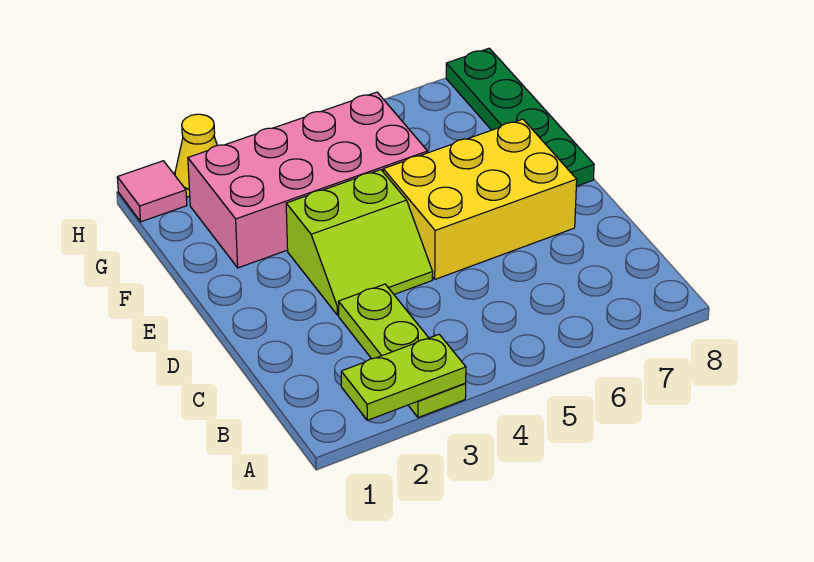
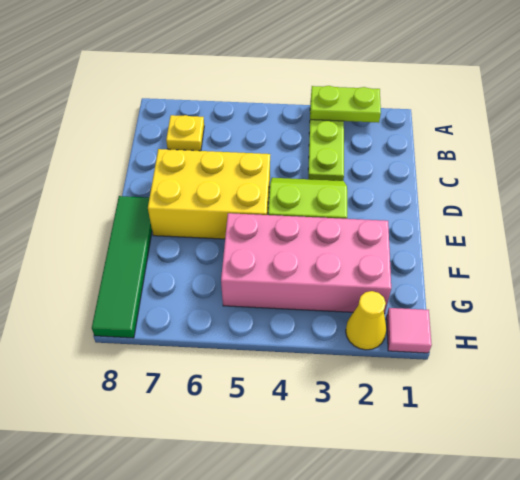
none -> yellow 1x1 plate [166,115,204,151]
green 1x4 plate [446,48,594,186] -> green 1x4 tile [92,196,152,338]

